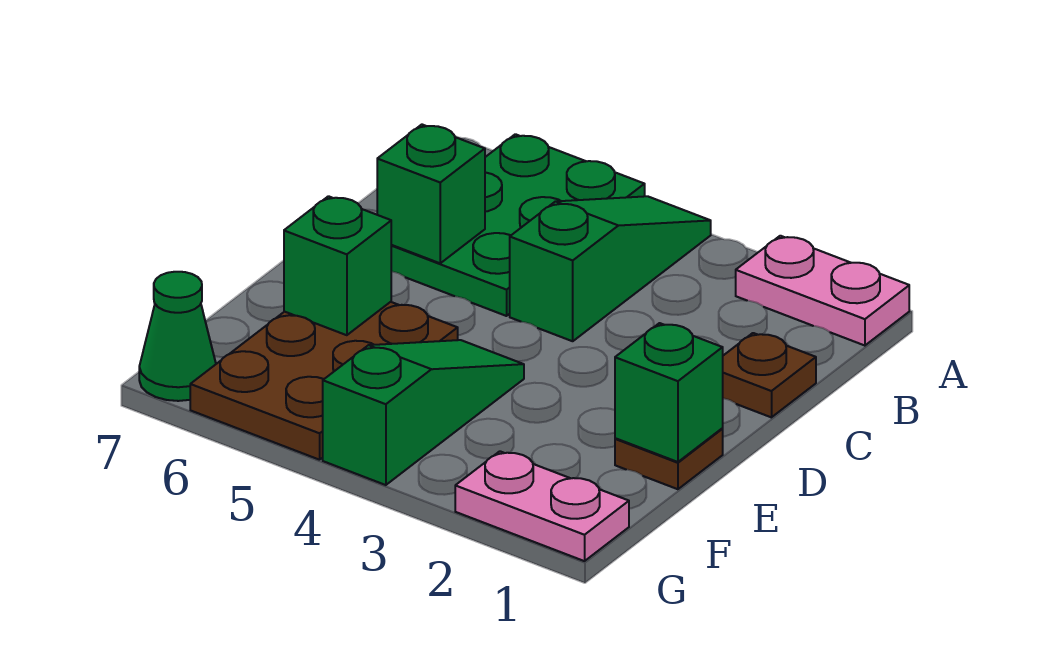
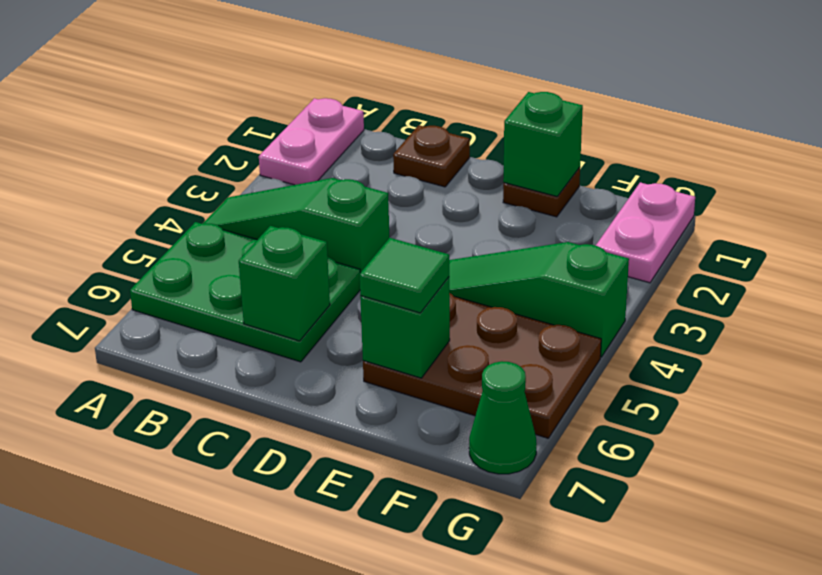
none -> green 1x1 tile [360,238,449,313]

